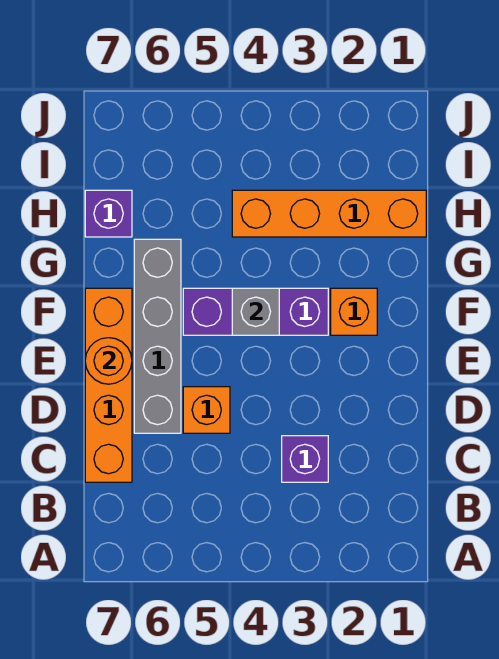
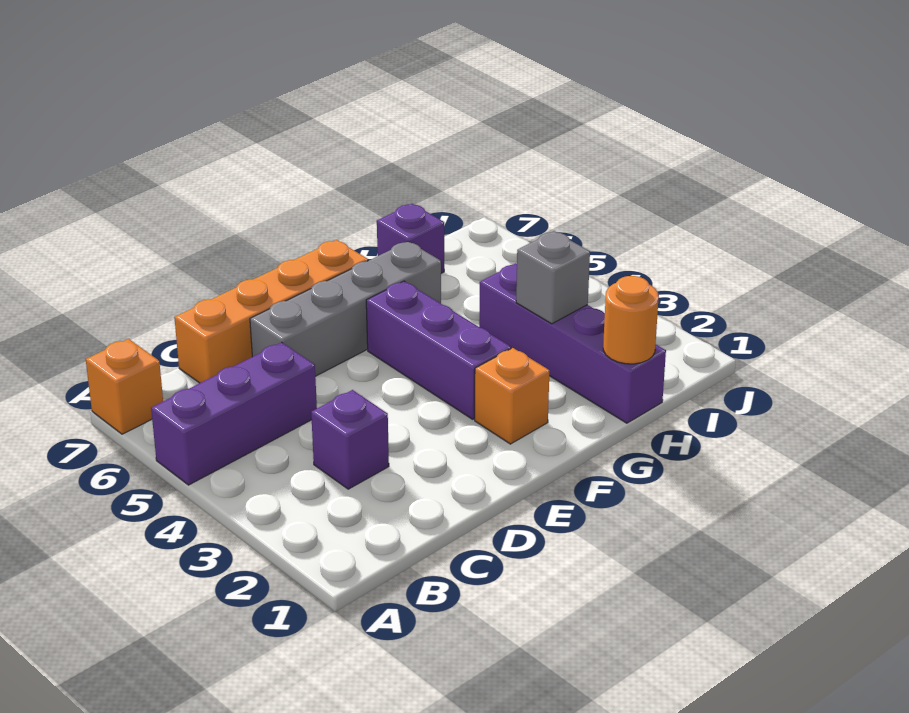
none -> purple 1x3 brick [151,342,317,485]
orange 1x1 brick [183,387,230,433] -> orange 1x1 brick moved to [86,339,163,434]
orange 1x1 round brick [85,338,132,384] -> orange 1x1 round brick moved to [603,276,659,364]
grey 1x1 brick [232,288,279,335] -> grey 1x1 brick moved to [516,231,590,324]
orange 1x4 brick [232,190,426,237] -> purple 1x4 brick [479,263,666,423]

